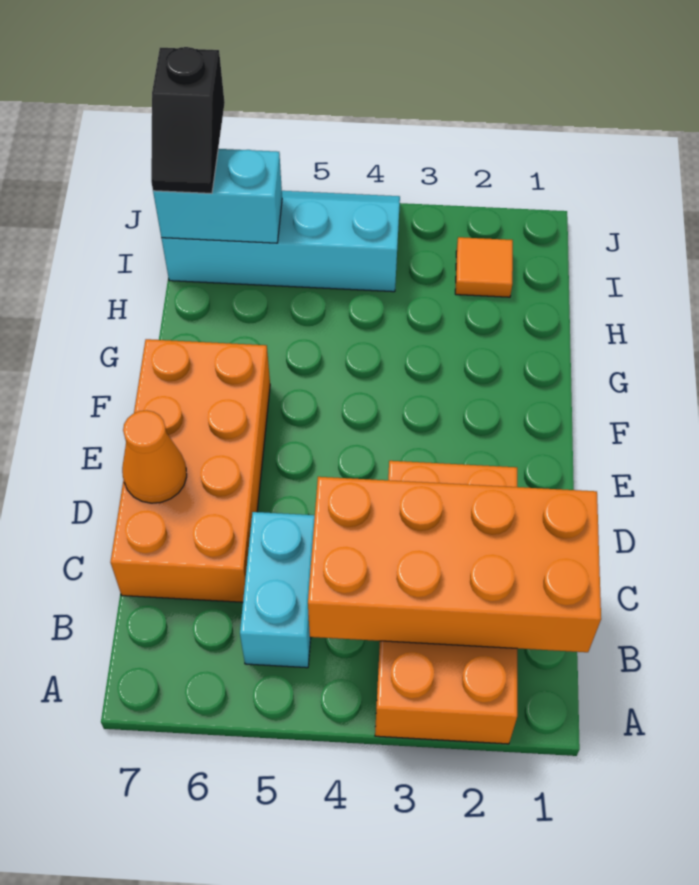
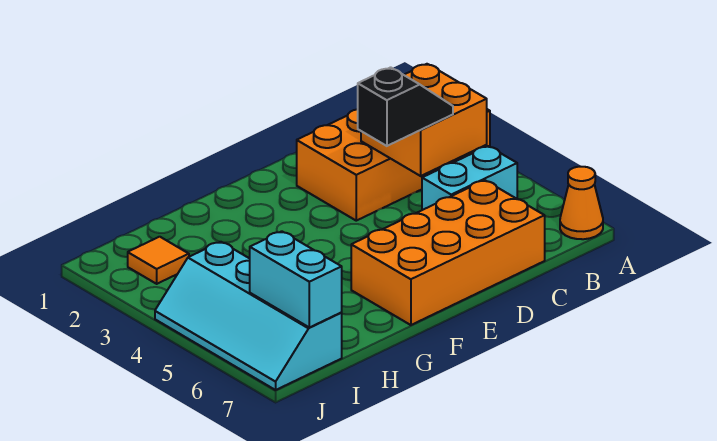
orange 2x4 brick [308,477,601,652] -> orange 2x2 brick [361,64,487,176]
orange 1x1 cone [122,410,187,503] -> orange 1x1 cone moved to [560,167,603,239]
black 1x2 slope [151,47,225,194] -> black 1x2 slope moved to [358,67,453,146]

